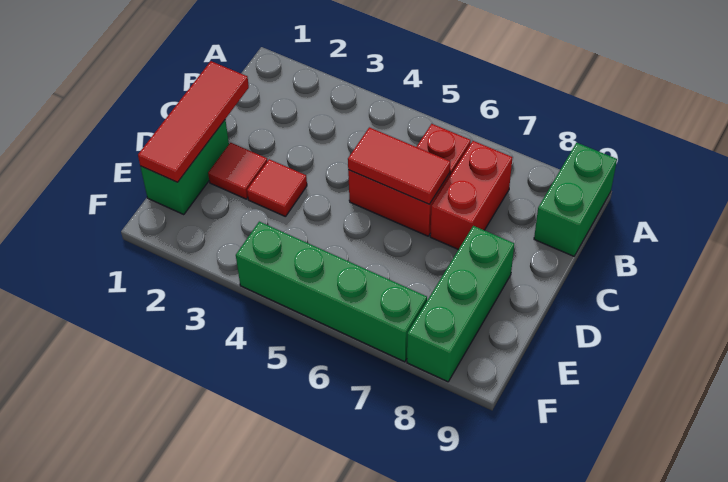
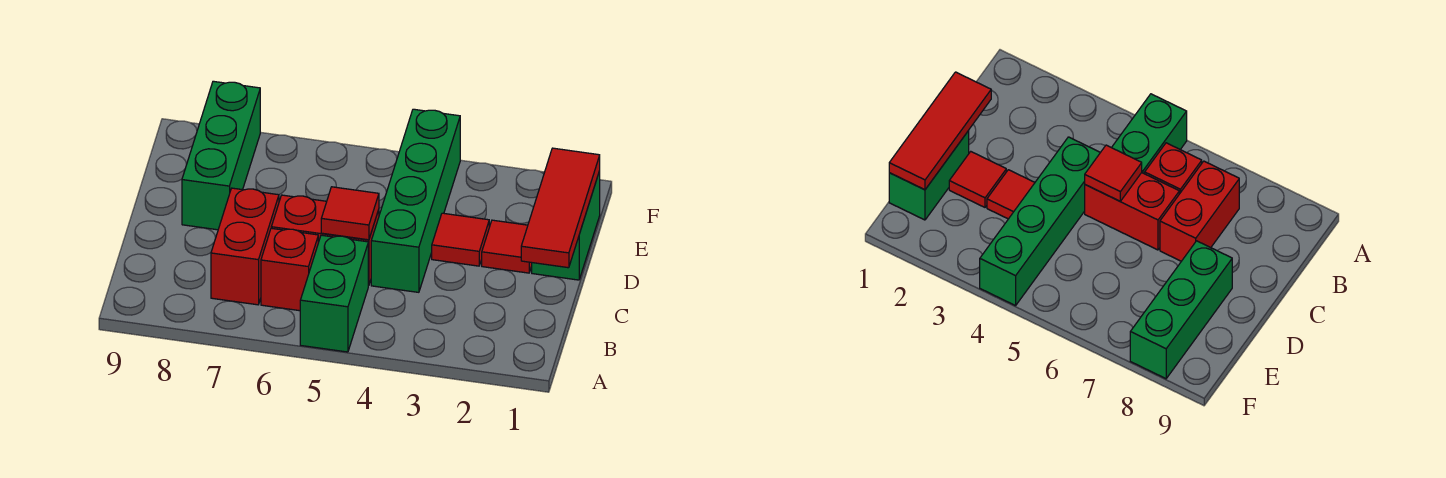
green 1x2 brick [534,143,617,256] -> green 1x2 brick moved to [300,235,368,352]
red 1x2 tile [348,127,450,204] -> red 1x1 tile [321,187,379,240]
green 1x4 brick [236,222,427,362] -> green 1x4 brick turned to [371,109,460,292]

